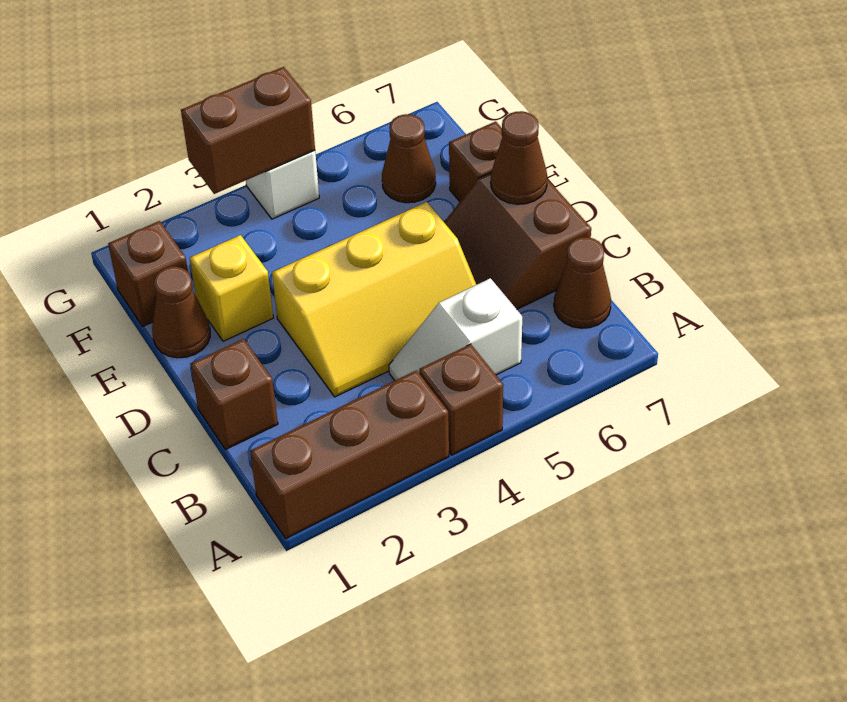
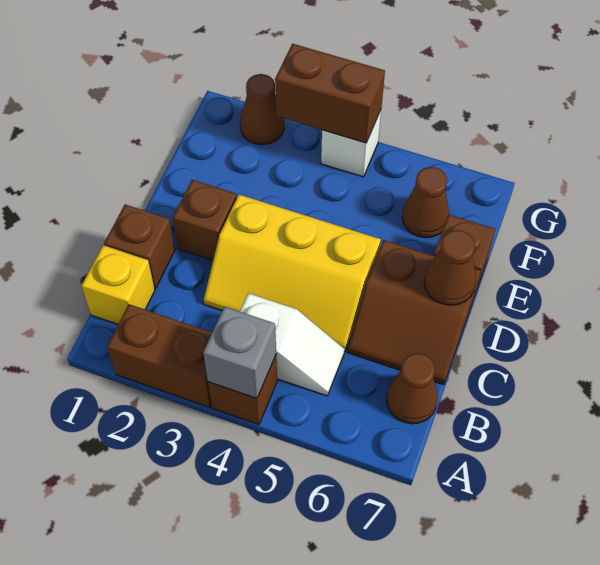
brown 1x3 brick [250,370,449,539] -> brown 1x2 brick [107,304,212,407]
none -> grey 1x1 brick [203,307,276,398]
white 1x2 slope [389,278,522,380] -> white 1x2 slope turned to [240,293,345,396]
brown 2x2 slope [444,173,591,309] -> brown 2x2 slope turned to [347,240,481,385]
brown 1x1 cone [152,267,210,358] -> brown 1x1 cone moved to [240,74,284,145]
yellow 1x1 brick [190,235,273,341] -> yellow 1x1 brick moved to [82,245,155,324]
brown 1x1 brick [108,221,188,327] -> brown 1x1 brick moved to [173,180,237,260]

